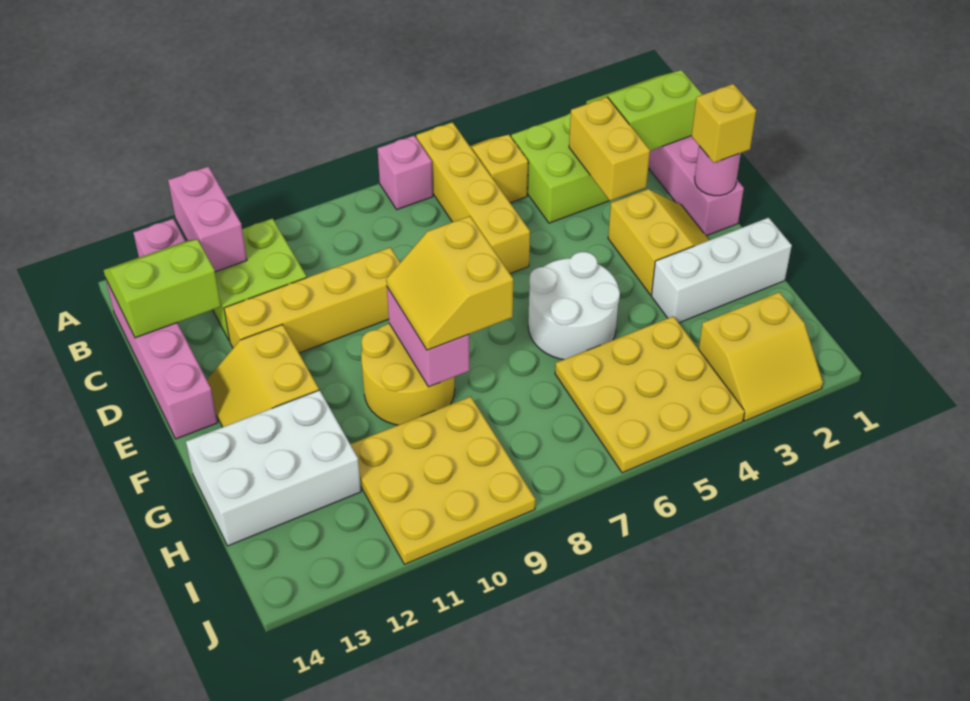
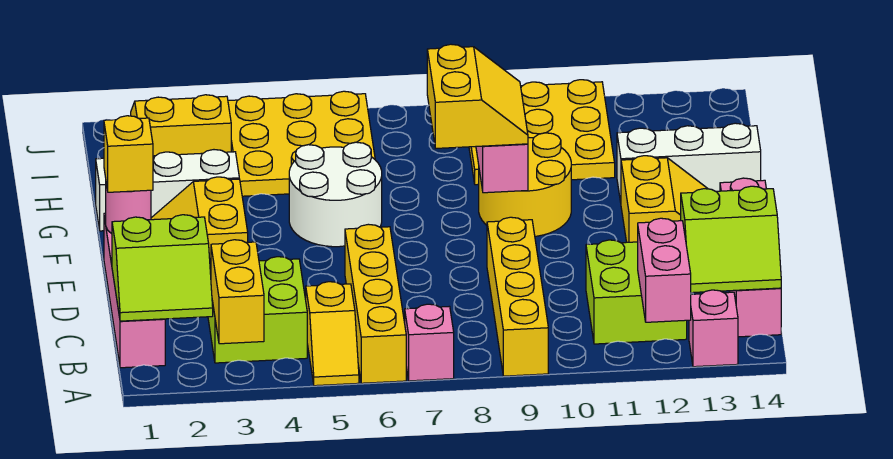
yellow 1x2 brick [569,97,650,201] -> yellow 1x2 brick moved to [211,240,264,344]
yellow 1x4 brick [224,248,400,353] -> yellow 1x4 brick turned to [487,217,548,376]
white 2x3 brick [186,390,361,546] -> white 1x3 brick [617,123,761,202]

